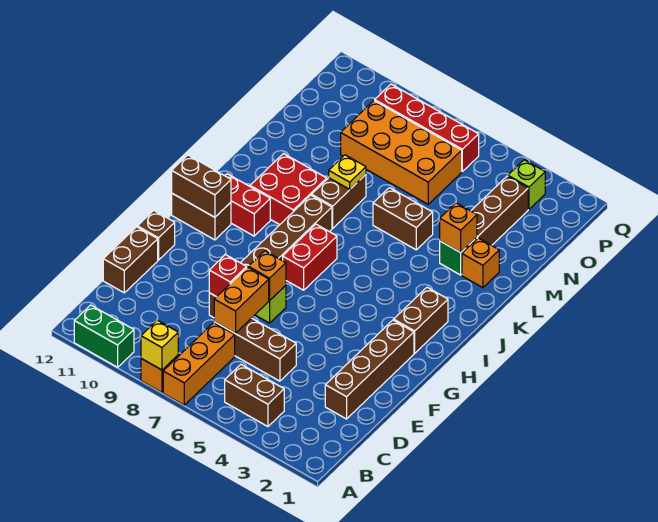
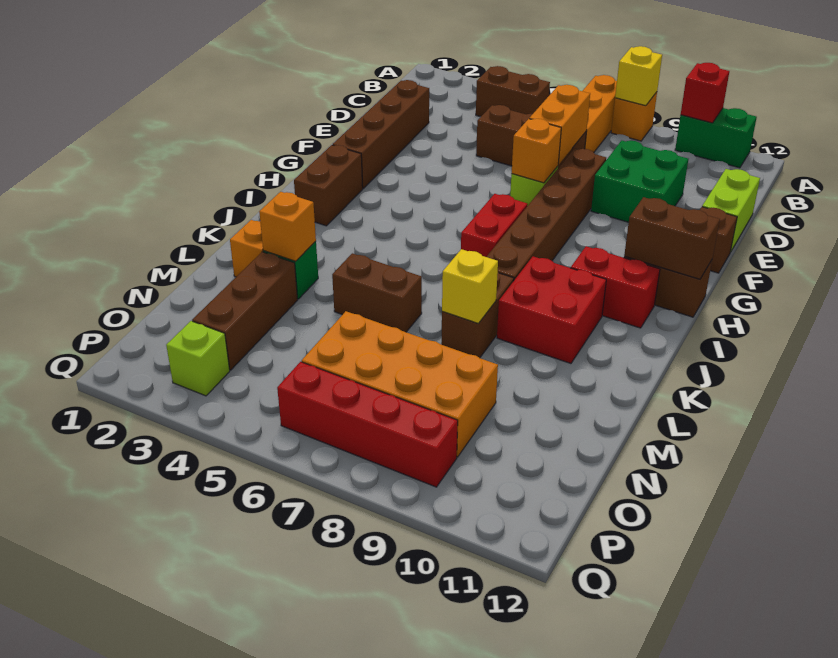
none -> green 2x2 brick [591,141,688,222]
brown 1x2 brick [103,227,158,293] -> lime 1x2 brick [702,169,760,251]
red 1x1 brick [209,255,247,297] -> red 1x1 brick moved to [681,63,729,123]
yellow 1x1 plate [329,155,366,189] -> yellow 1x1 brick [442,249,498,323]

